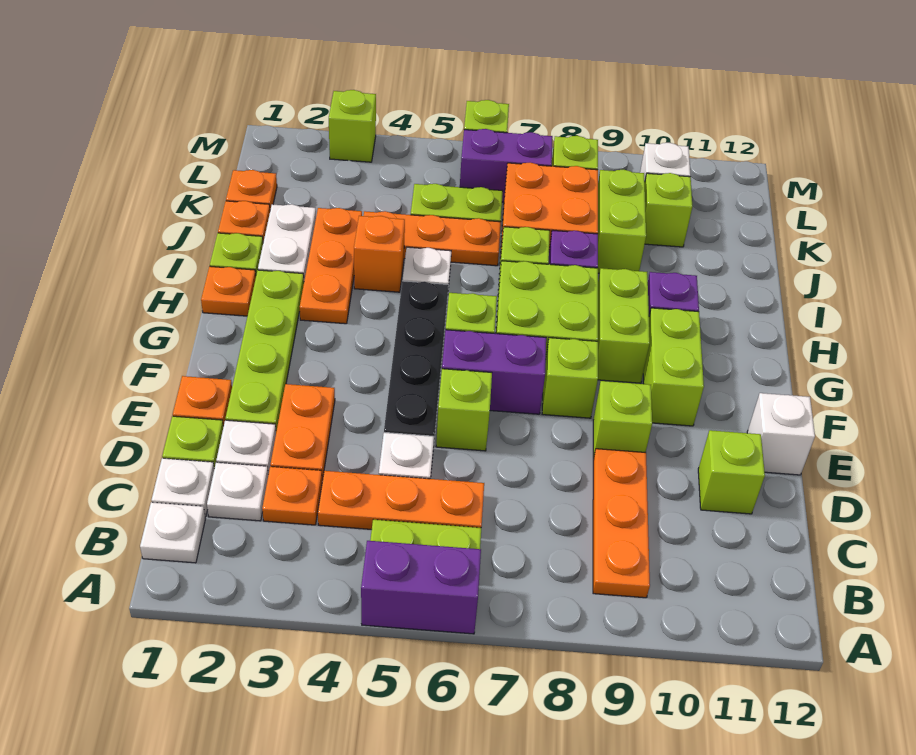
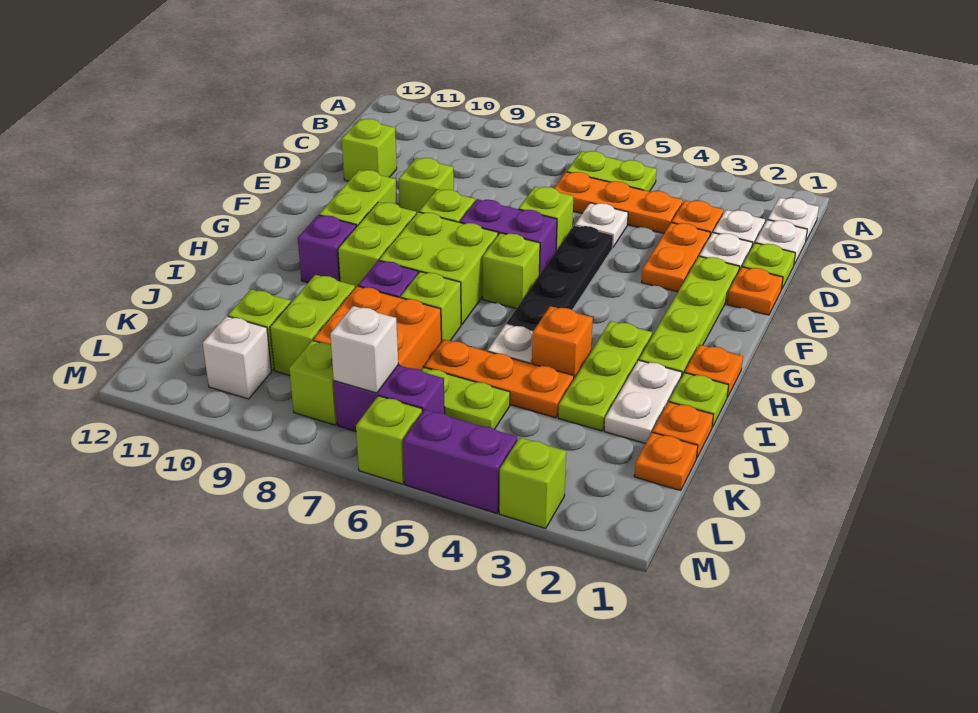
purple 1x2 brick [361,541,481,634] -> purple 1x2 brick moved to [403,409,517,513]
orange 1x3 plate [593,449,650,598] -> none
white 1x1 brick [747,393,815,475] -> white 1x1 brick moved to [330,306,398,393]
orange 1x3 plate [300,208,362,324] -> lime 1x3 plate [558,321,652,431]

